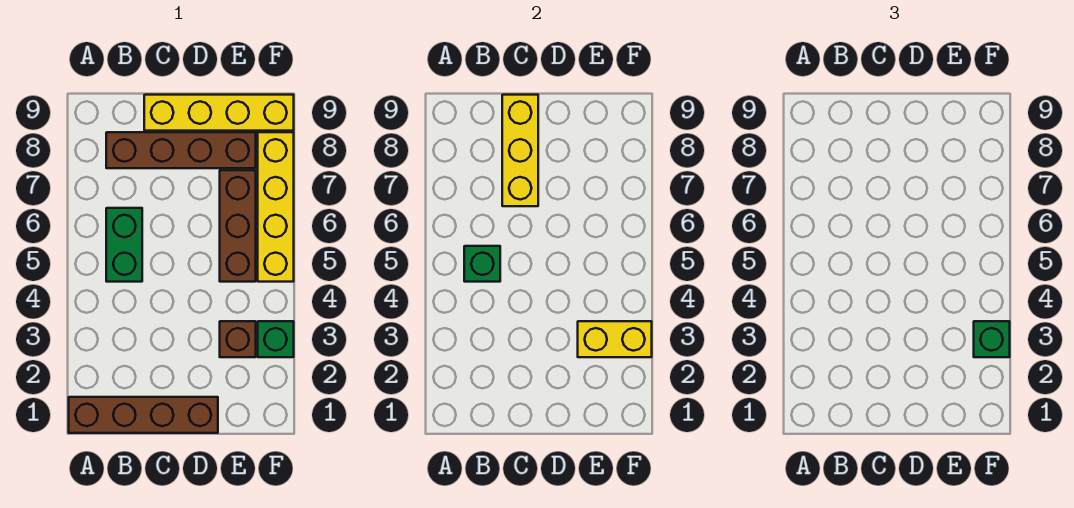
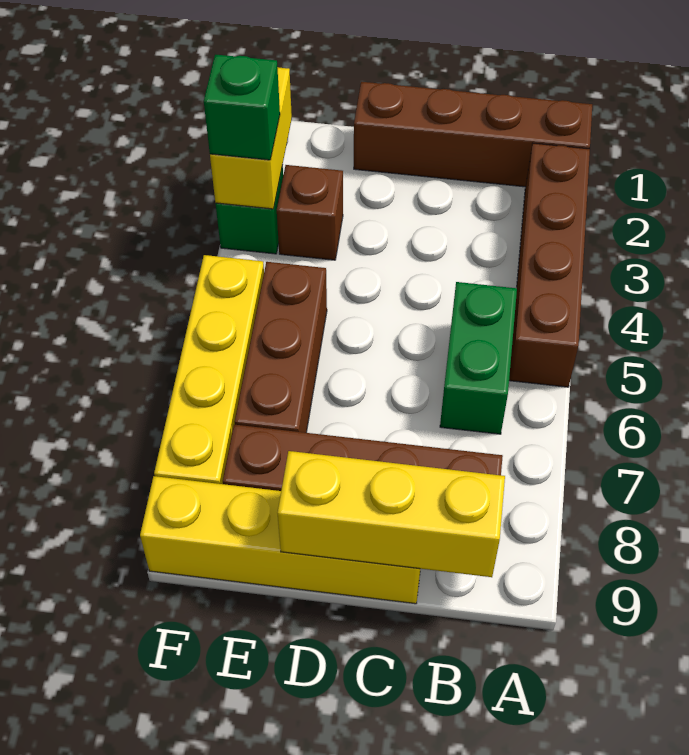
none -> brown 1x4 brick [509,143,590,387]
green 1x1 brick [464,246,500,282] -> none
yellow 1x3 brick [502,95,538,206] -> yellow 1x3 brick turned to [278,451,505,577]
yellow 1x2 brick [578,321,652,357] -> yellow 1x2 brick turned to [210,67,292,209]

